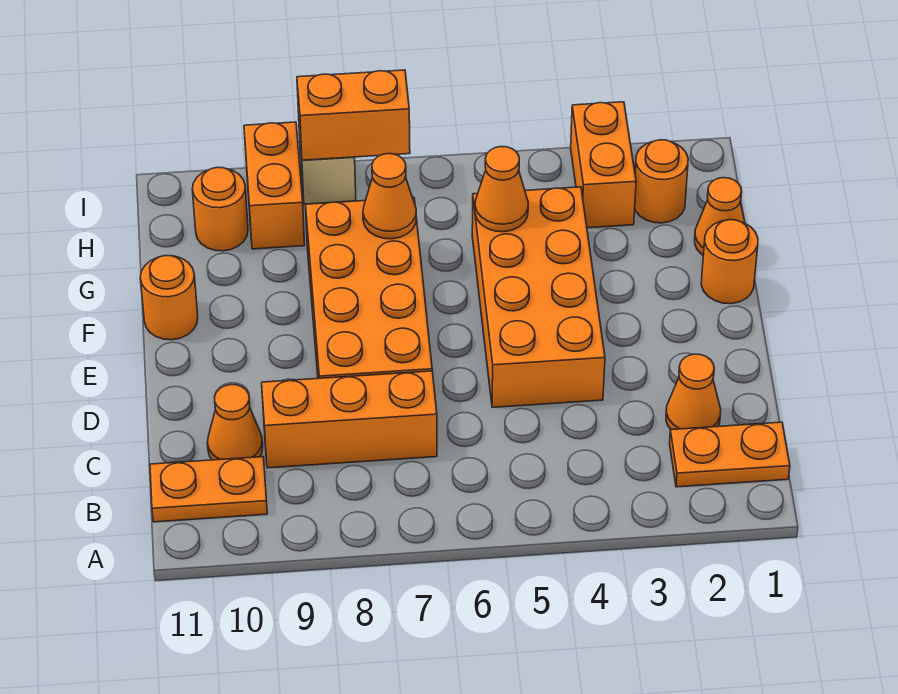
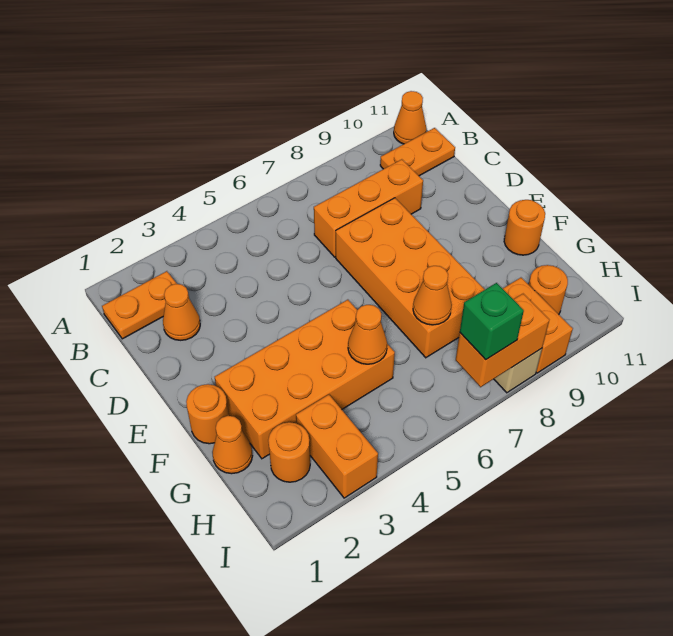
orange 1x1 cone [207,384,263,460] -> orange 1x1 cone moved to [394,91,427,144]
orange 2x4 brick [472,187,605,407] -> orange 2x4 brick turned to [215,300,395,459]
none -> green 1x1 brick [460,283,524,360]

